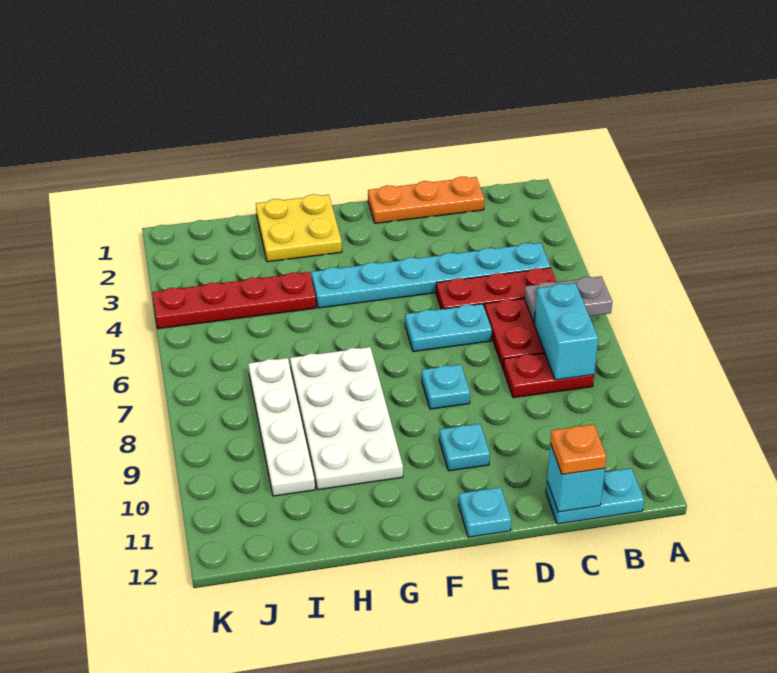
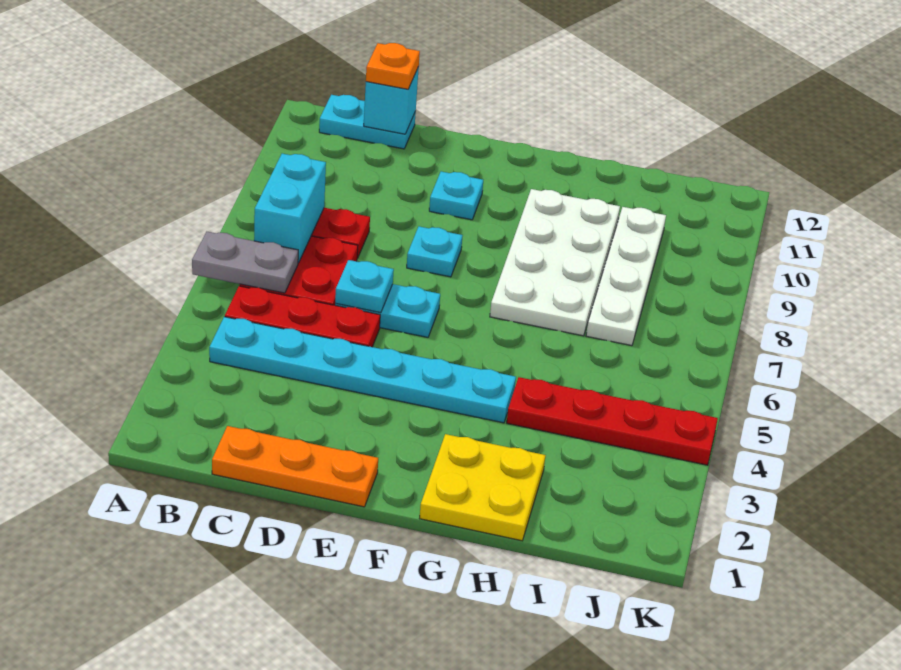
cyan 1x1 plate [459,487,511,537] -> cyan 1x1 plate moved to [335,260,394,313]

